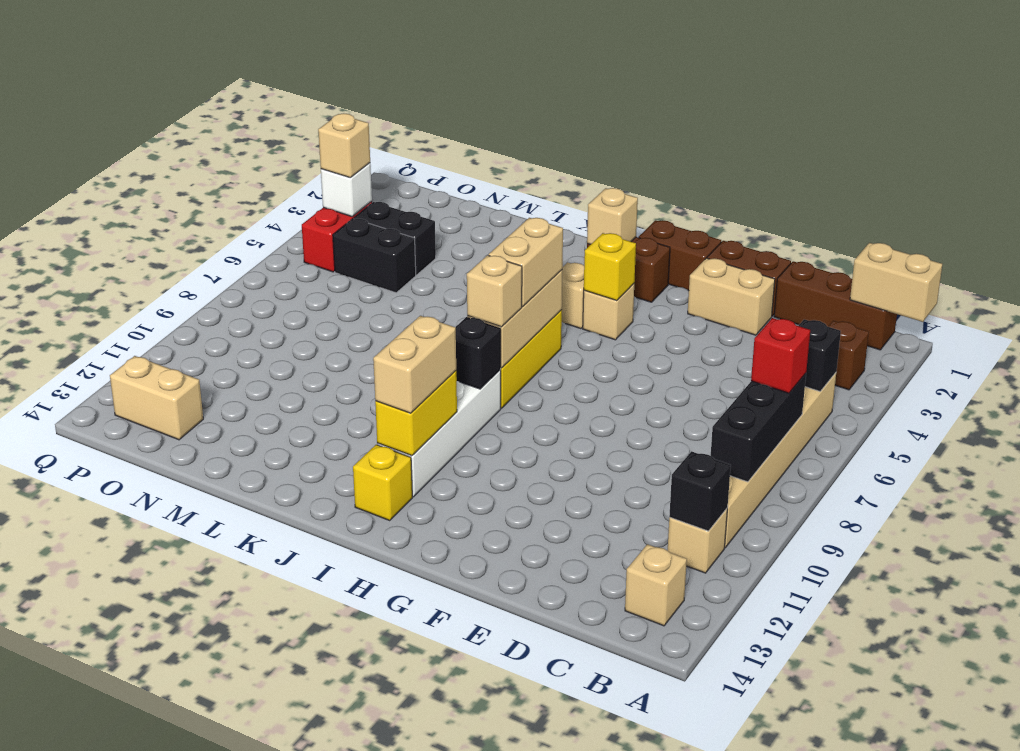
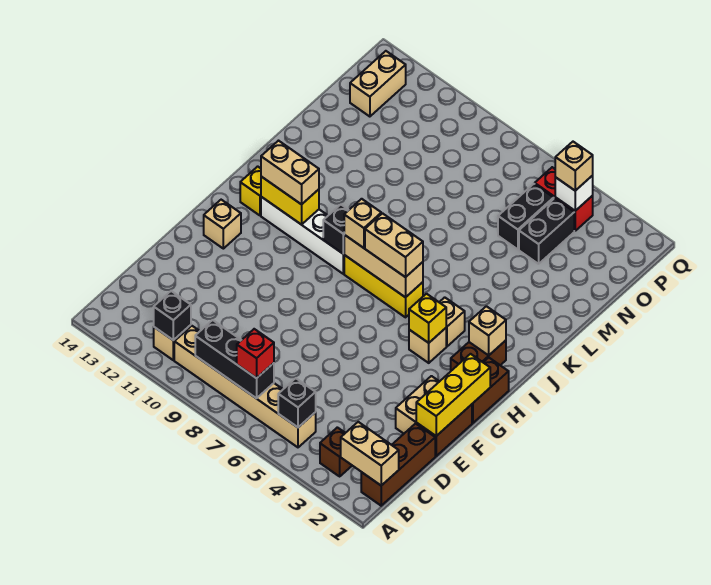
tan 1x2 brick [850,243,942,322] -> tan 1x2 brick turned to [341,422,399,486]
tan 1x1 brick [625,544,687,626] -> tan 1x1 brick moved to [204,200,241,249]
none -> yellow 1x3 brick [416,354,490,436]

